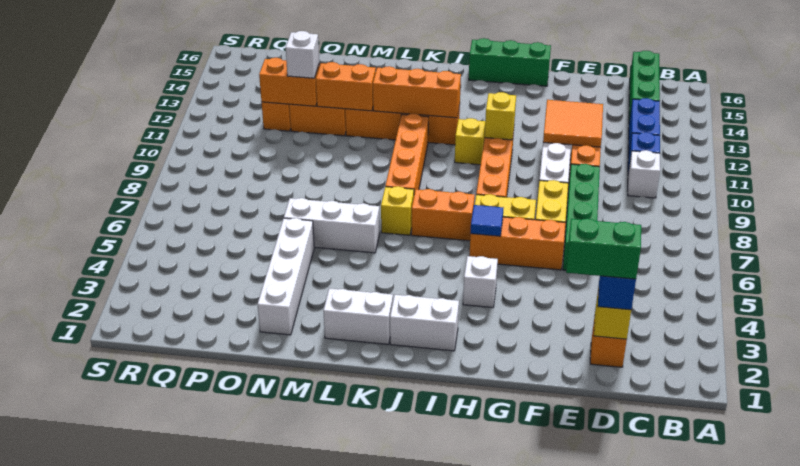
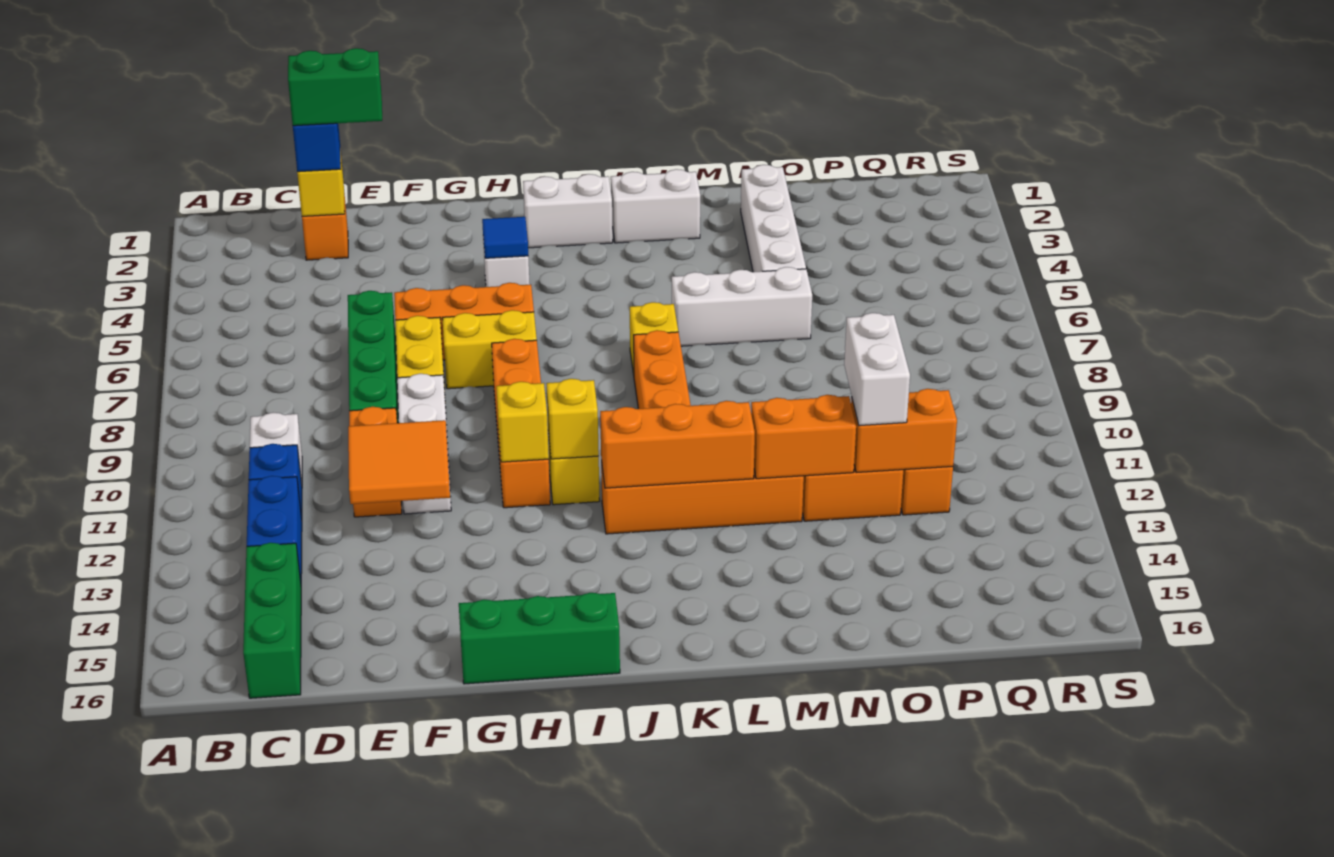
blue 1x1 tile [470,205,503,236] -> blue 1x1 tile moved to [482,217,528,258]
orange 1x2 brick [411,189,475,241] -> none
none -> yellow 1x1 brick [546,379,599,459]
white 1x1 brick [286,31,319,78] -> white 1x2 brick [844,313,910,426]

